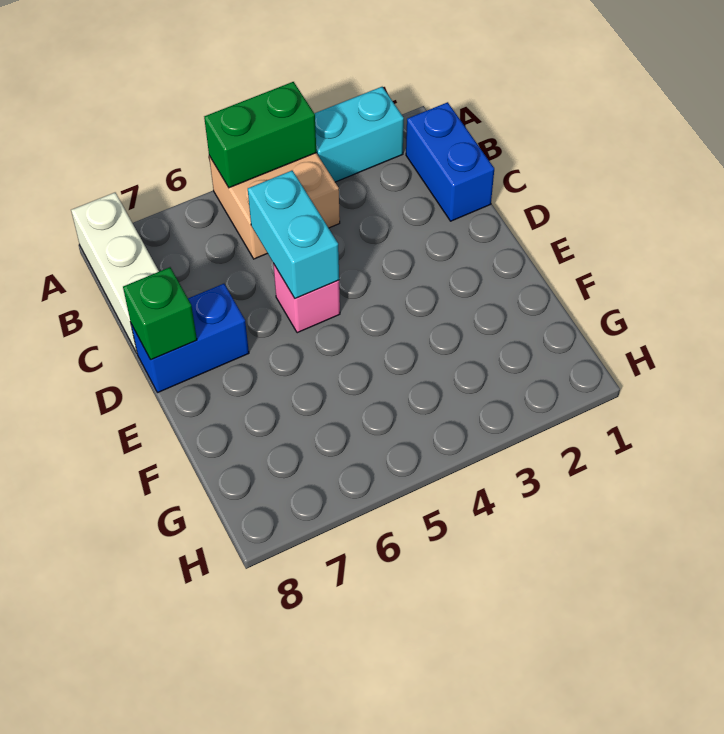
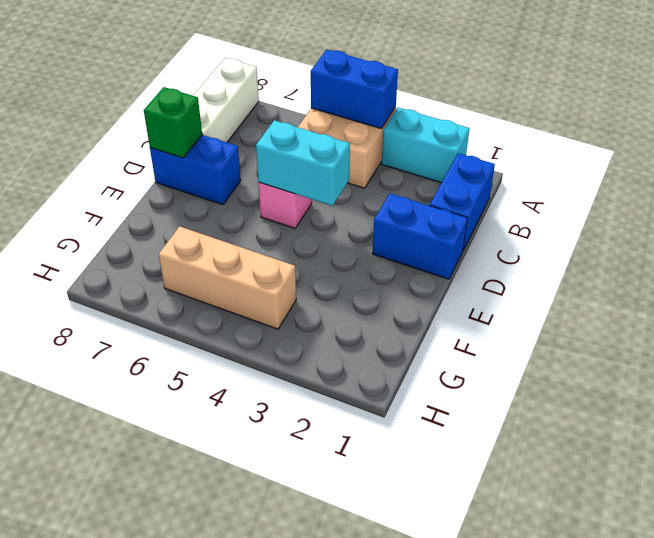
green 1x2 brick [204,82,316,188] -> blue 1x2 brick [311,49,398,129]
cyan 1x2 brick [248,170,339,299] -> cyan 1x2 brick turned to [256,120,350,206]
none -> blue 1x2 brick [372,194,467,279]
none -> tan 1x3 brick [159,226,296,329]

